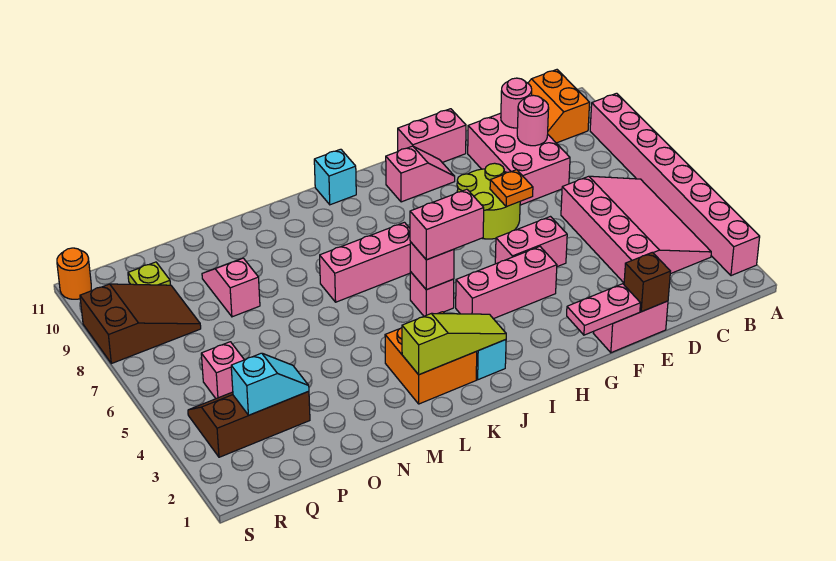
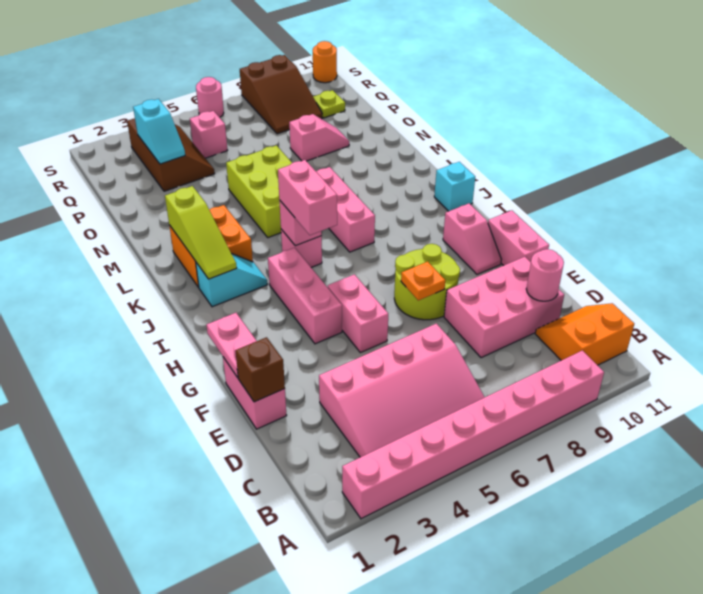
pink 1x1 round brick [517,95,549,146] -> pink 1x1 round brick moved to [196,77,224,117]
none -> lime 2x3 brick [226,145,292,238]

